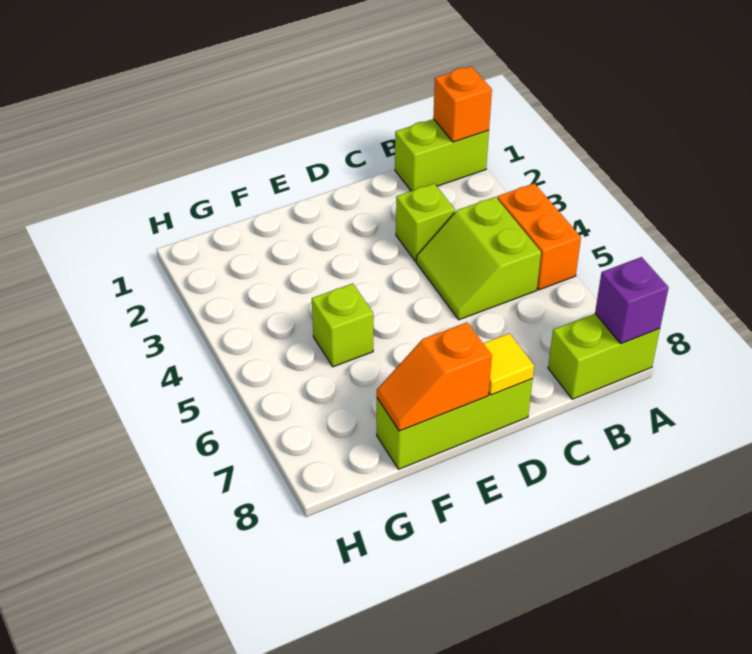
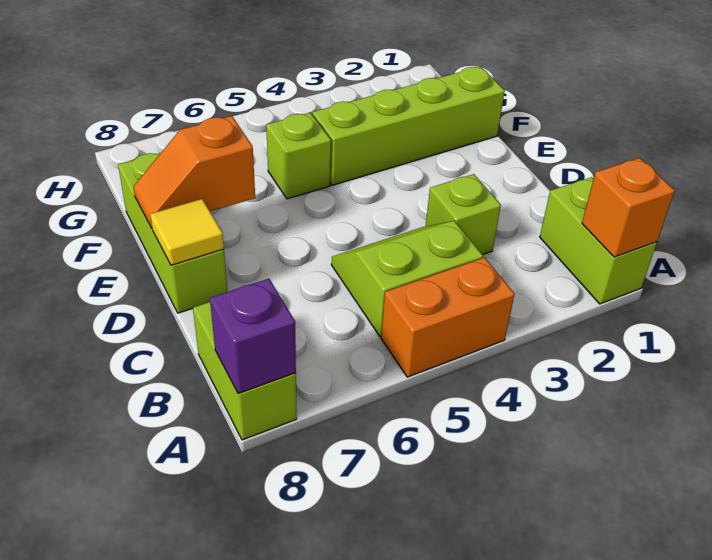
orange 1x2 slope [377,323,492,431] -> orange 1x2 slope turned to [133,116,255,228]
none -> lime 1x4 brick [312,67,505,185]

